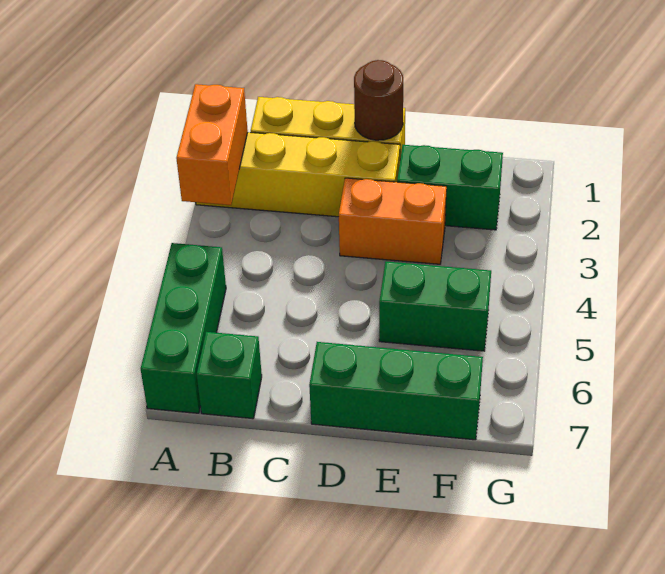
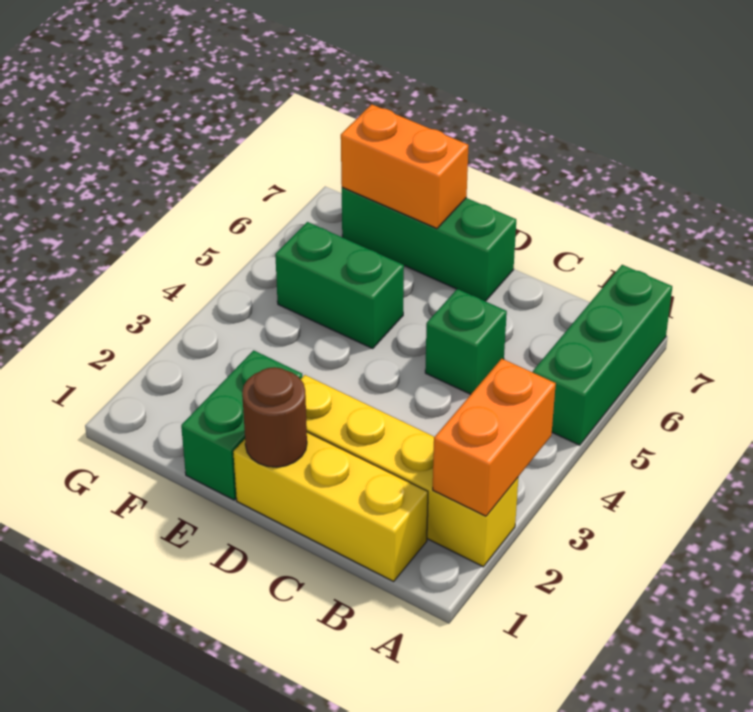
green 1x1 brick [196,332,262,419] -> green 1x1 brick moved to [425,289,507,394]
orange 1x2 brick [339,178,447,264] -> orange 1x2 brick moved to [341,104,468,228]
green 1x2 brick [397,145,503,230] -> green 1x2 brick turned to [181,350,302,500]

